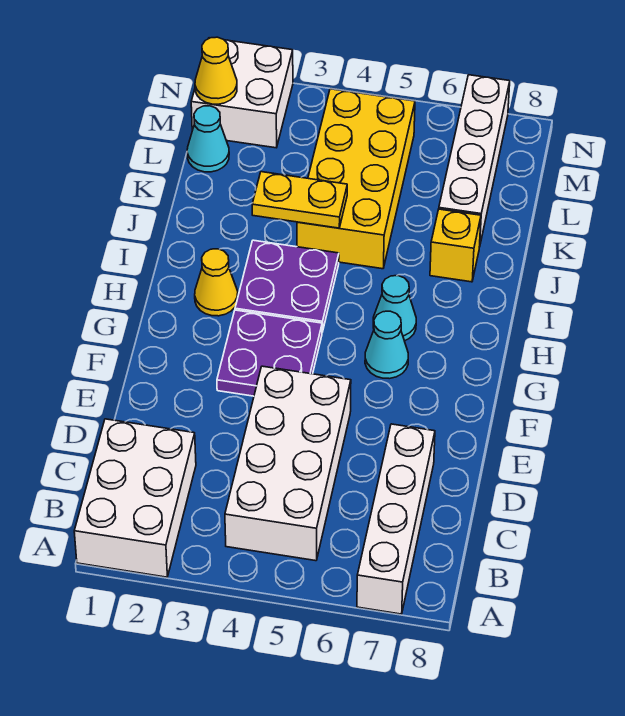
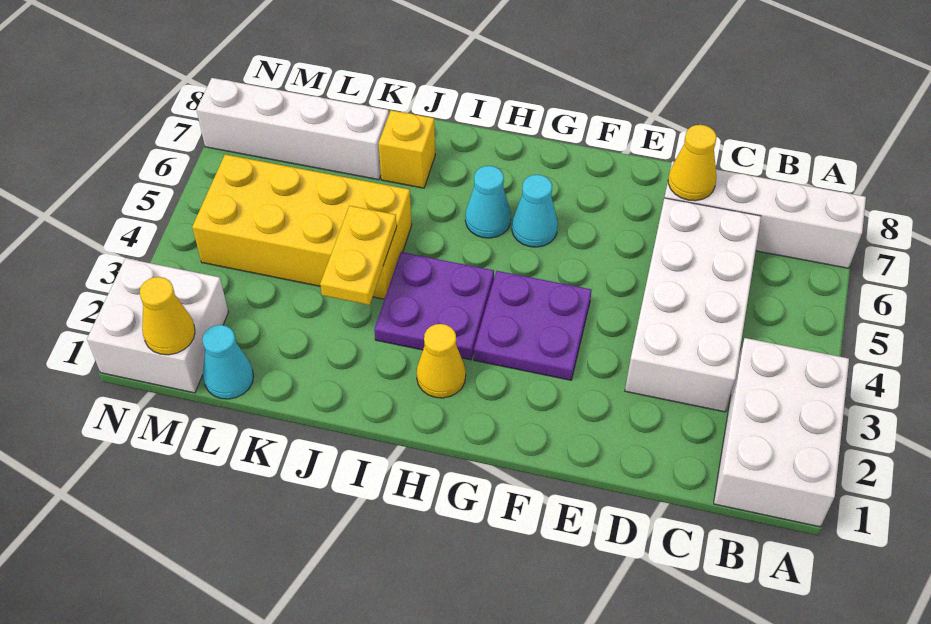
white 2x3 brick [74,419,196,577] -> white 2x3 brick turned to [714,338,849,527]
white 2x4 brick [225,366,351,561] -> white 2x4 brick turned to [625,198,761,412]
none -> yellow 1x1 cone [668,125,716,201]

